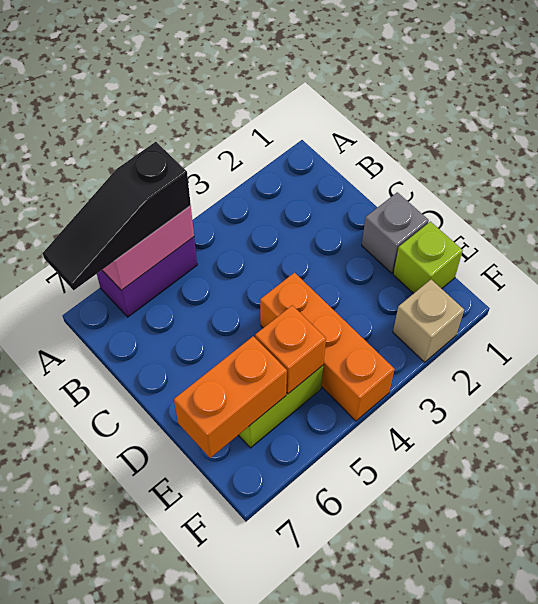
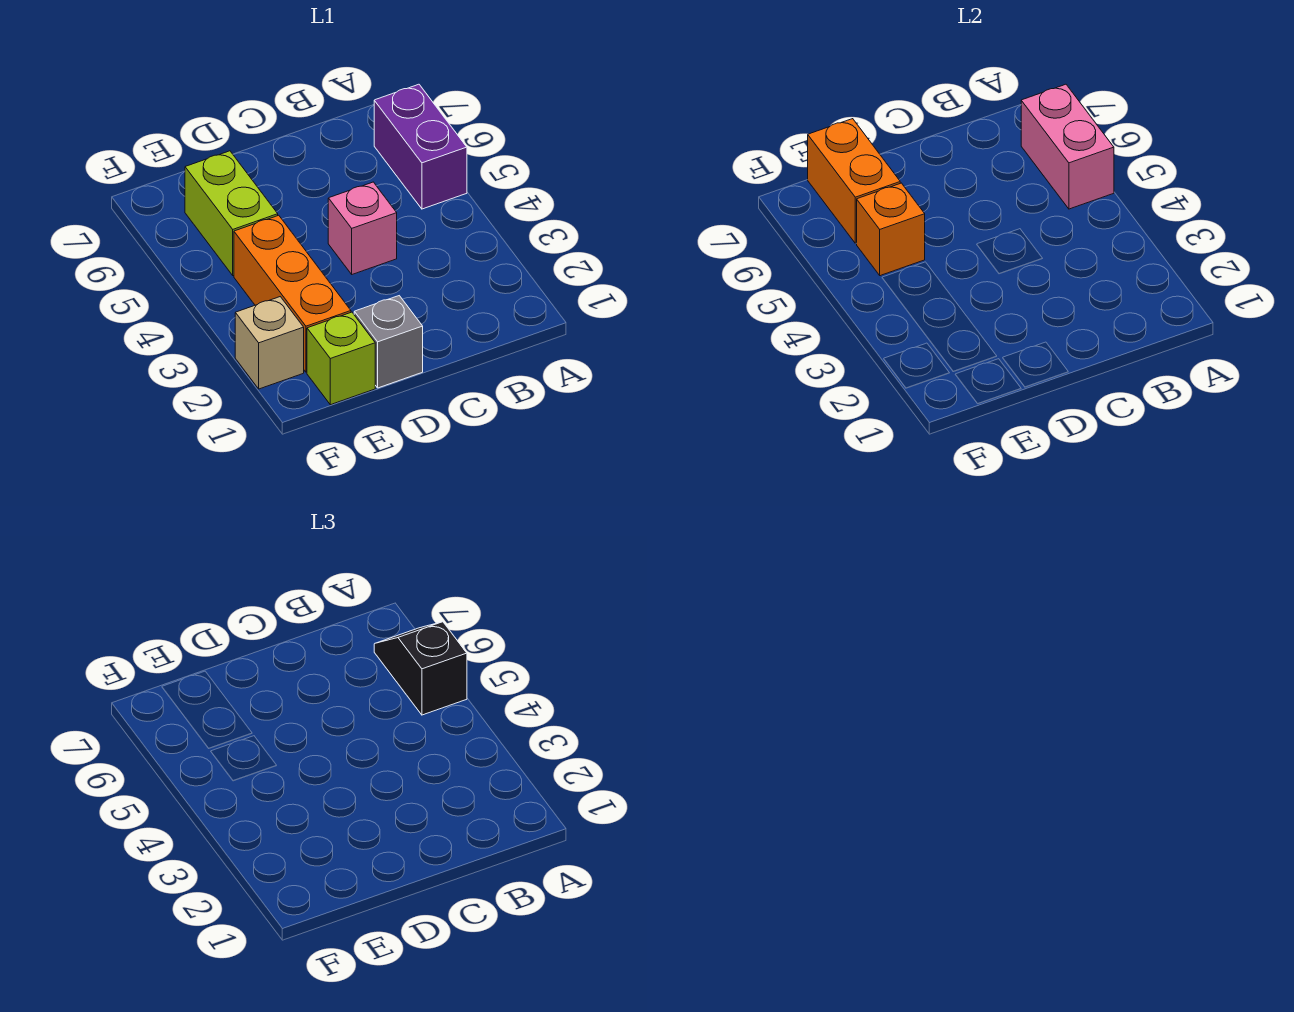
black 1x3 slope [43,142,191,290] -> black 1x2 slope [374,622,467,715]
none -> pink 1x1 brick [328,182,397,274]
orange 1x3 brick [260,273,395,421] -> orange 1x3 brick turned to [234,215,351,372]

